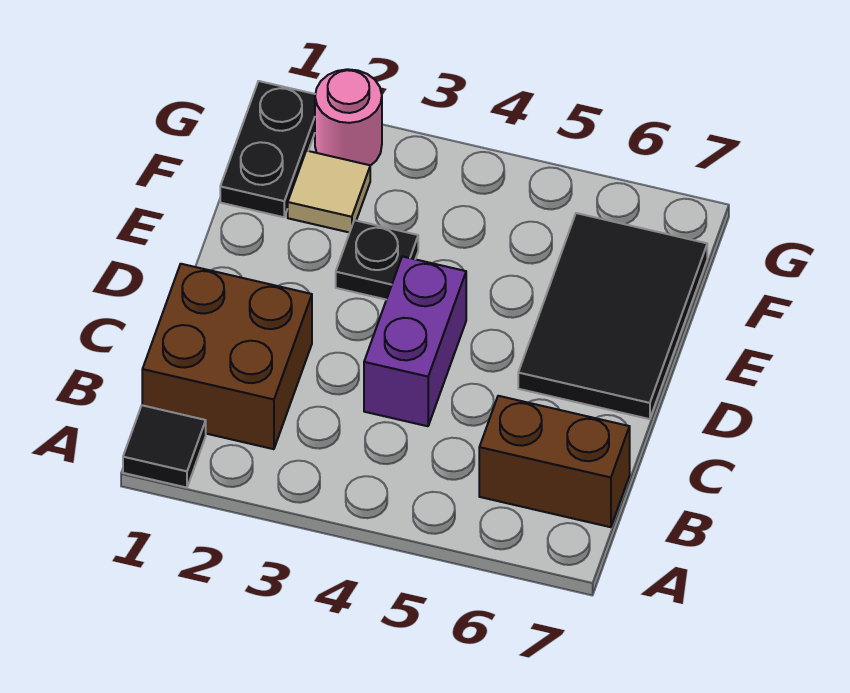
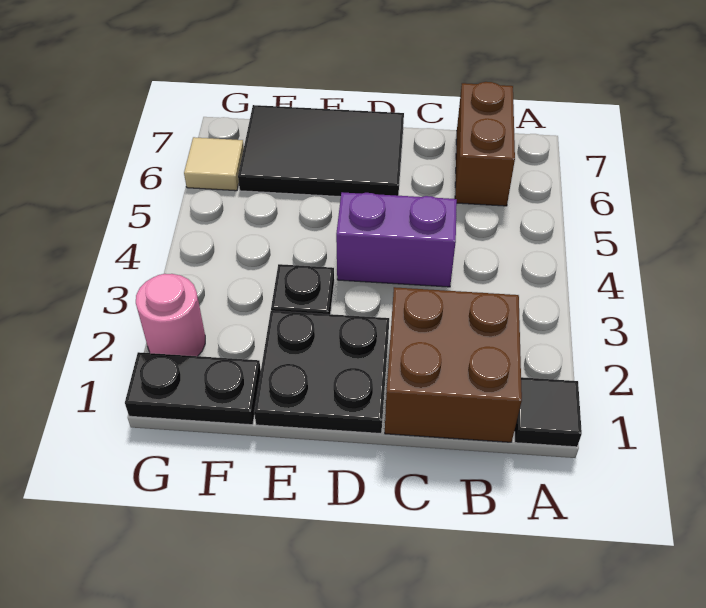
none -> black 2x2 plate [254,311,389,434]
tan 1x1 tile [288,151,370,233] -> tan 1x1 tile moved to [184,137,244,191]

